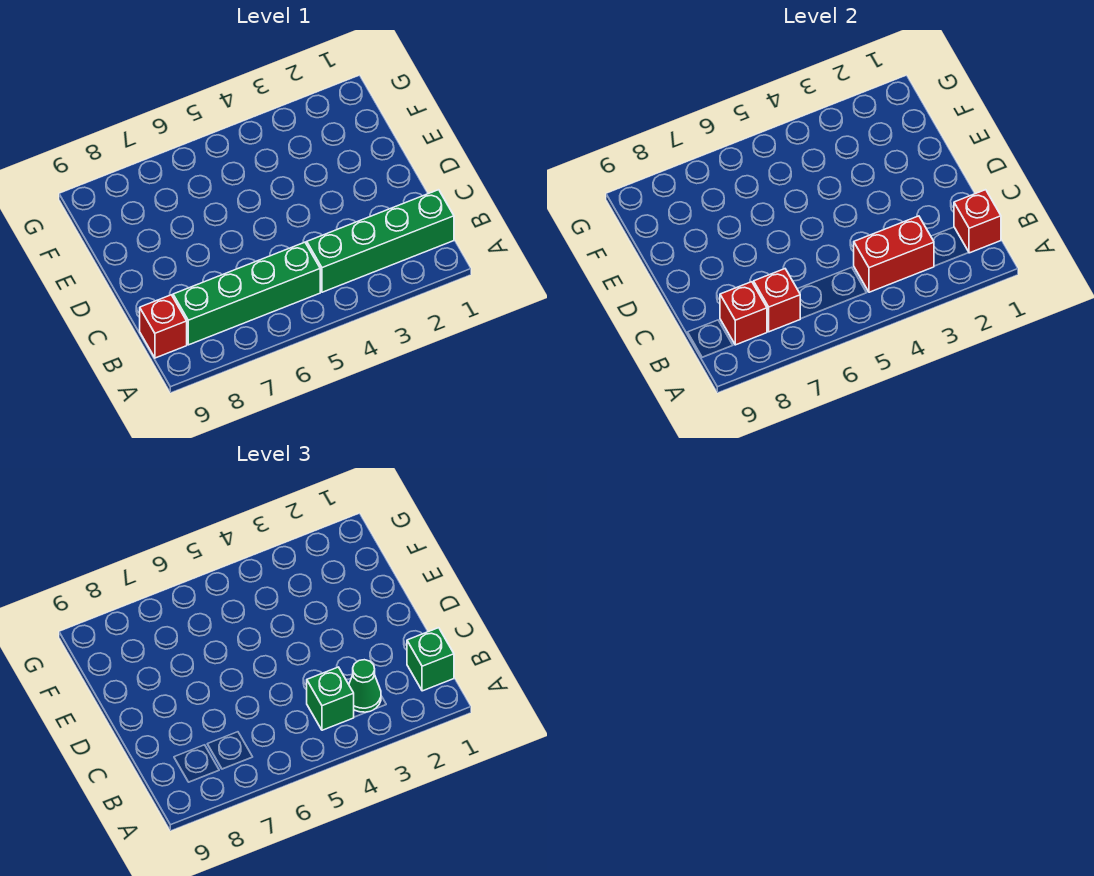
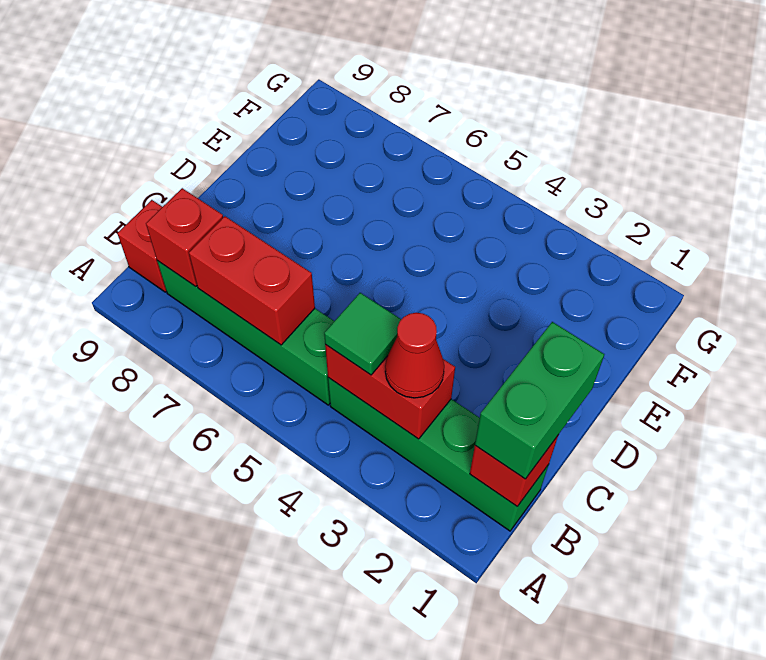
green 1x1 brick [407,628,454,691] -> green 1x2 brick [475,322,604,479]
green 1x1 cone [349,660,381,712] -> red 1x1 cone [385,313,444,398]
green 1x1 brick [307,667,354,730] -> green 1x1 tile [324,293,401,375]
red 1x1 brick [754,269,800,332] -> red 1x2 brick [189,216,315,345]

